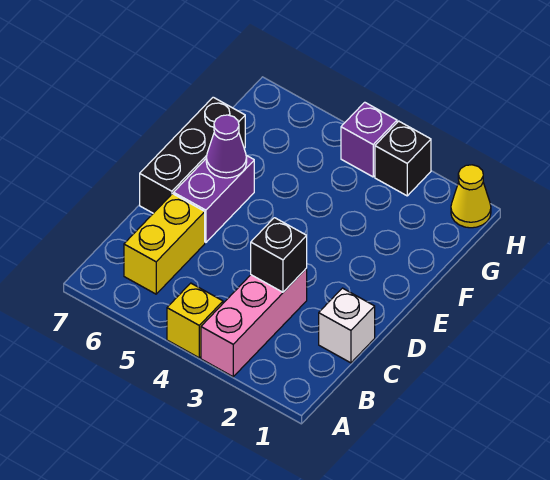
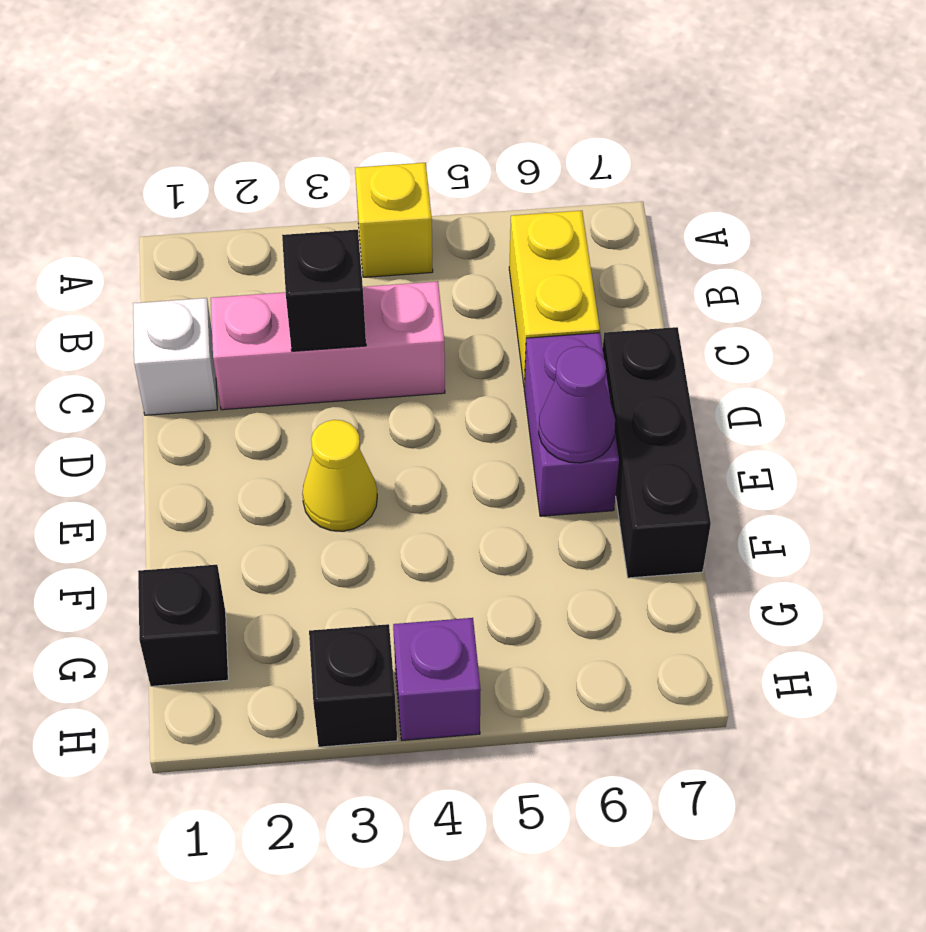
pink 1x3 brick [201,268,307,377] -> pink 1x3 brick turned to [211,281,445,410]
none -> black 1x1 brick [138,565,228,686]
yellow 1x1 cone [451,165,491,228] -> yellow 1x1 cone moved to [302,420,377,531]

